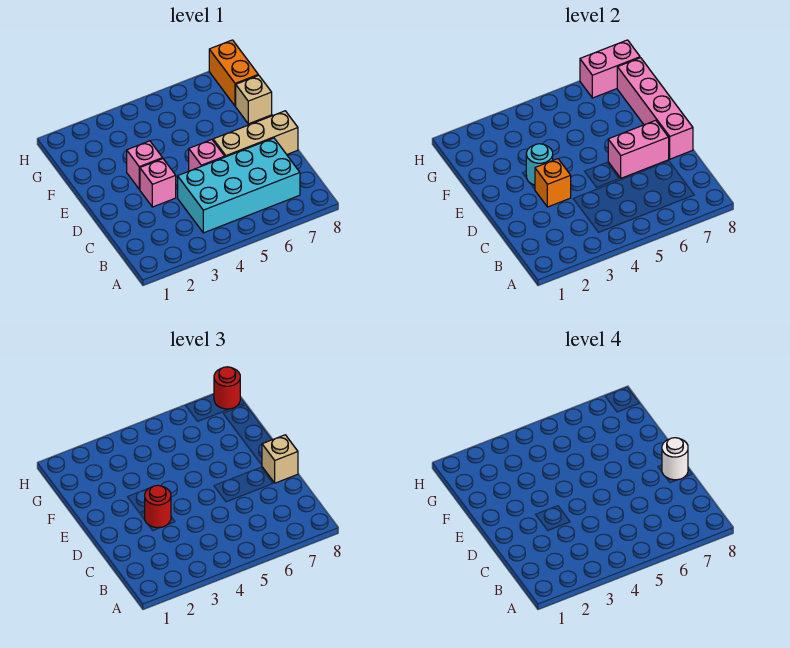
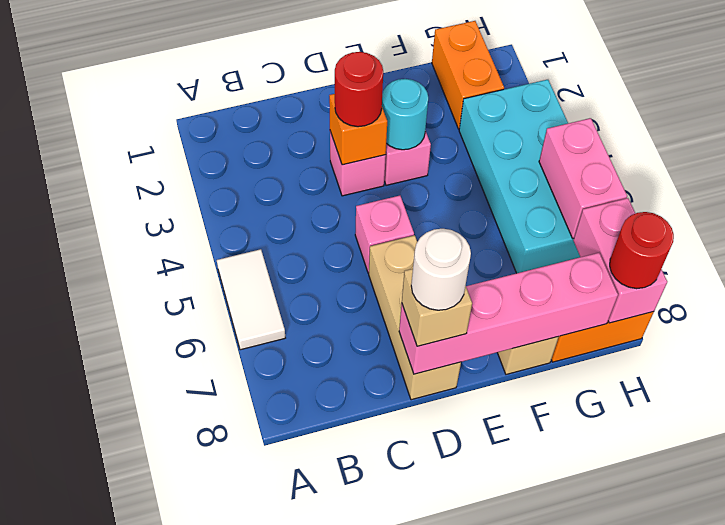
none -> white 1x2 tile [217,249,285,350]
cyan 2x4 brick [178,138,300,233] -> cyan 2x4 brick moved to [459,80,580,273]
pink 1x2 brick [608,120,669,178] -> pink 1x2 brick moved to [539,118,627,238]
none -> orange 1x2 brick [432,21,504,129]

